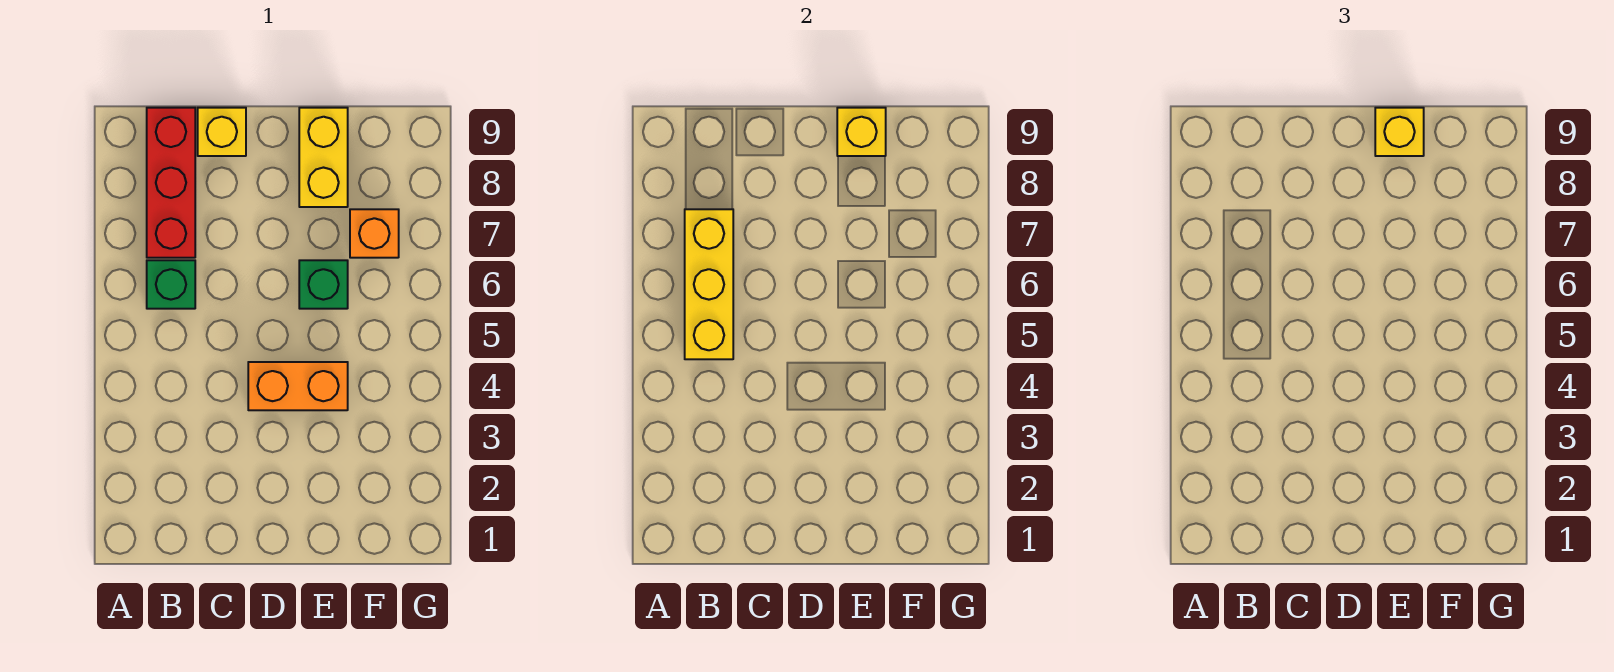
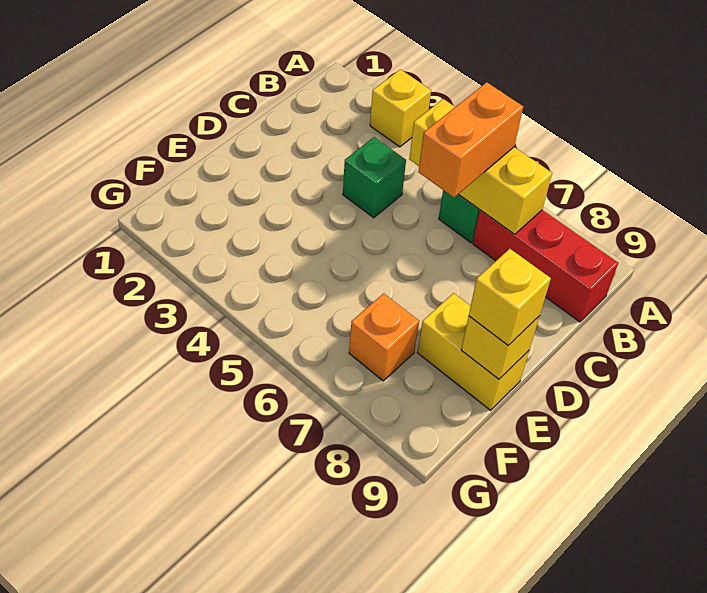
yellow 1x1 brick [198,108,246,156] -> yellow 1x1 brick moved to [370,69,431,147]
orange 1x2 brick [248,362,348,410] -> orange 1x2 brick moved to [419,82,523,197]
green 1x1 brick [299,260,348,309] -> green 1x1 brick moved to [343,137,406,218]

